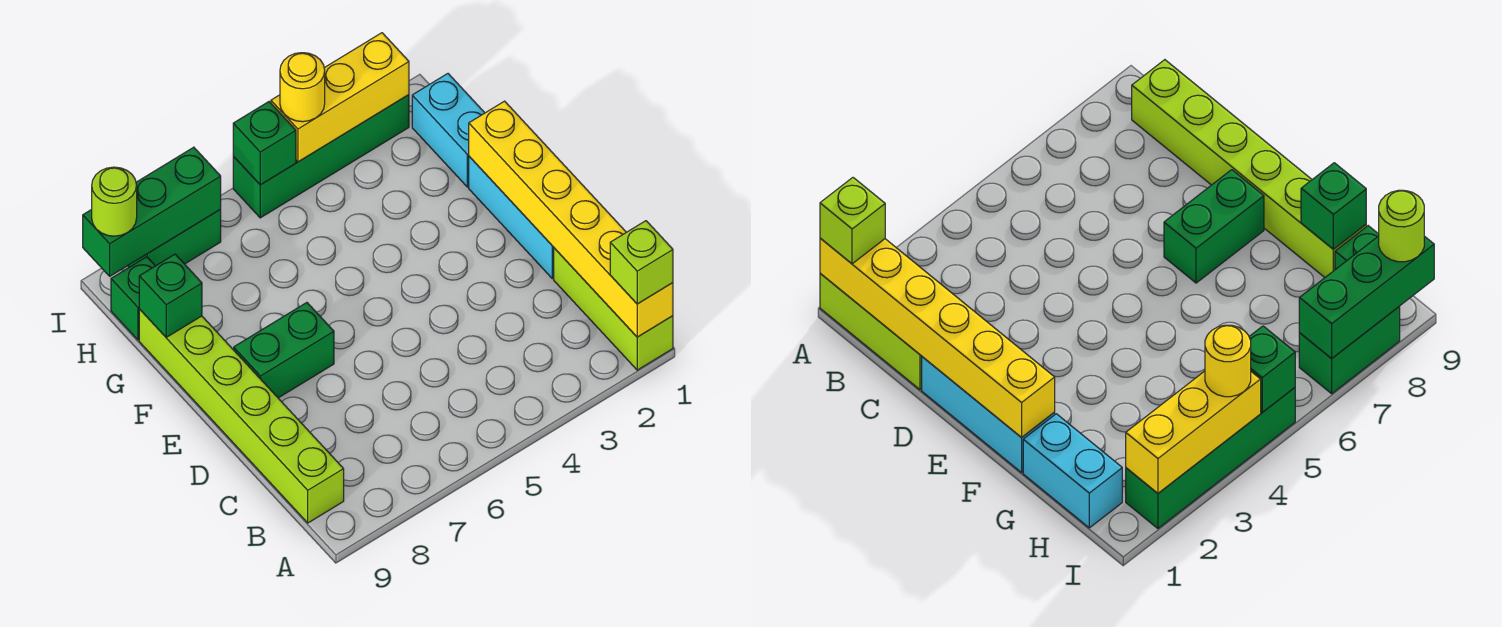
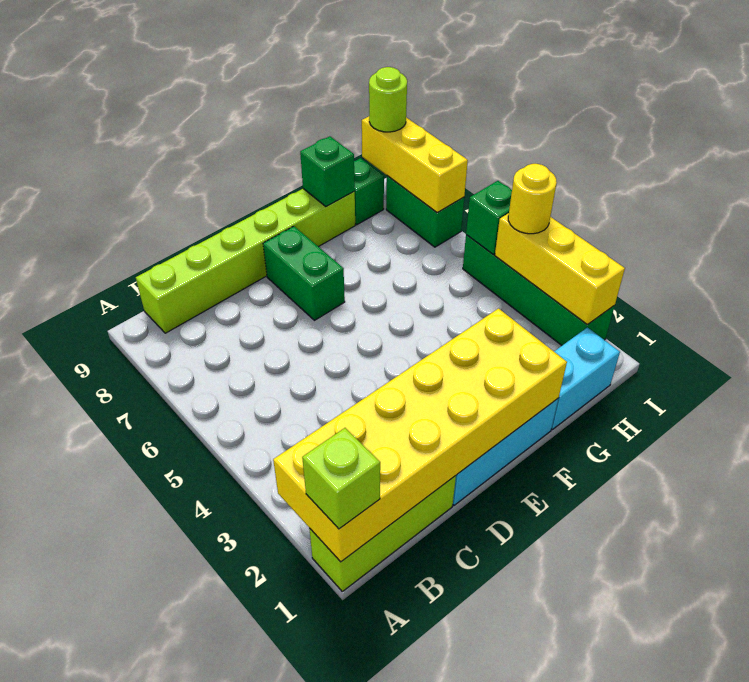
yellow 1x6 brick [469,101,673,337] -> yellow 2x6 brick [273,309,567,562]
green 1x3 brick [83,147,221,276] -> yellow 1x3 brick [362,117,468,213]

